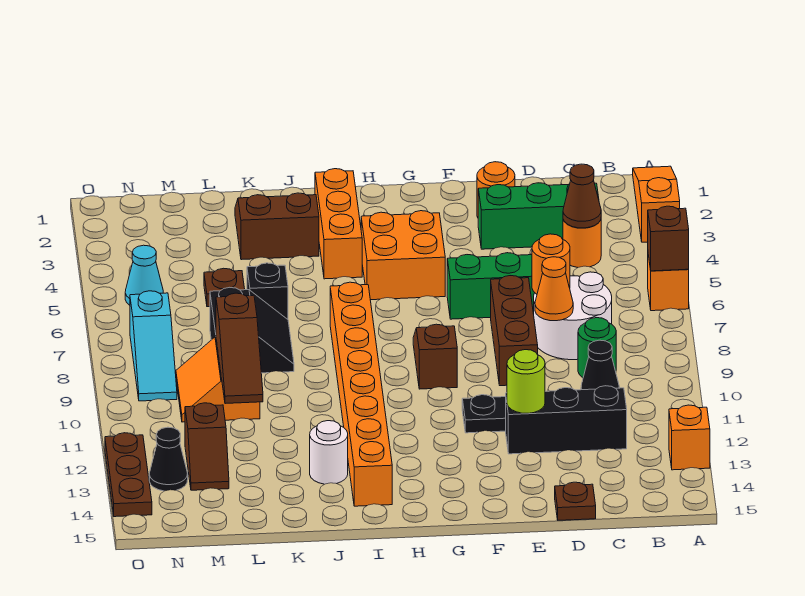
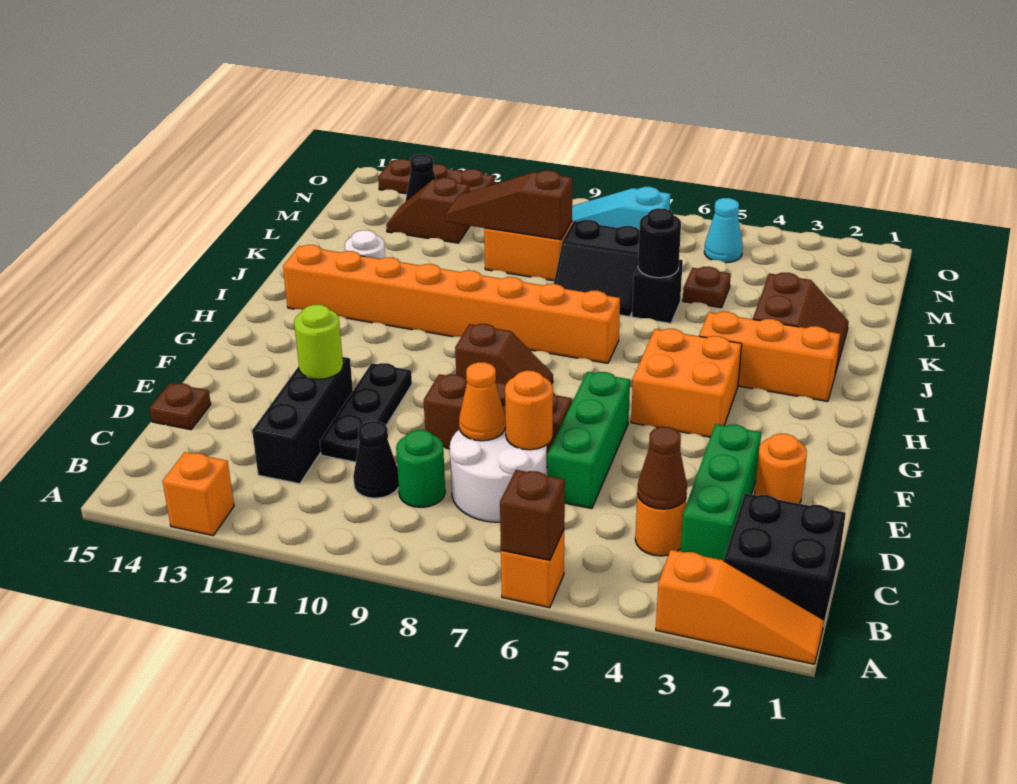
none -> black 2x2 brick [724,494,846,626]
none -> black 1x1 round brick [638,208,681,278]

